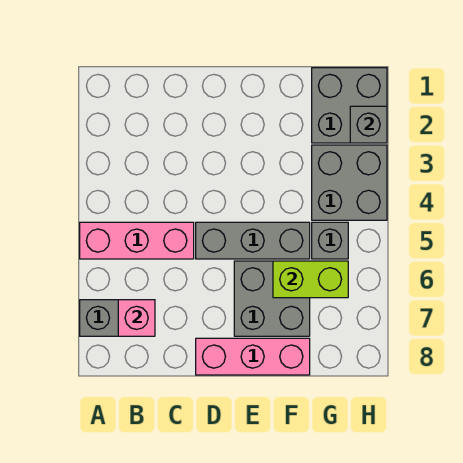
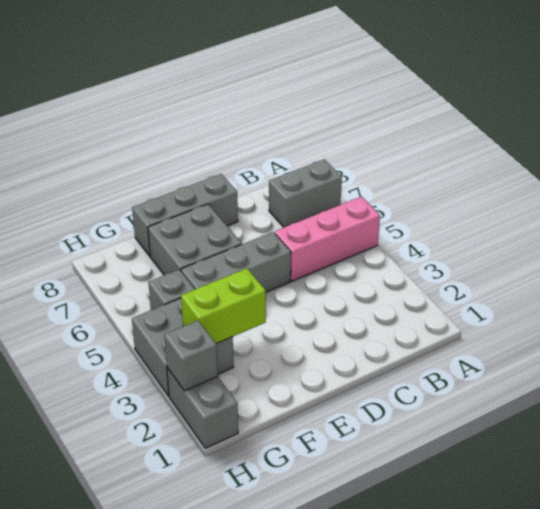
pink 1x1 brick [118,300,155,336] -> none
pink 1x3 brick [196,338,310,375] -> grey 1x3 brick [132,174,238,256]
lime 1x2 brick [273,261,348,298] -> lime 1x2 brick moved to [181,268,266,344]
grey 2x2 brick [312,68,387,143] -> grey 1x2 brick [167,368,238,448]

